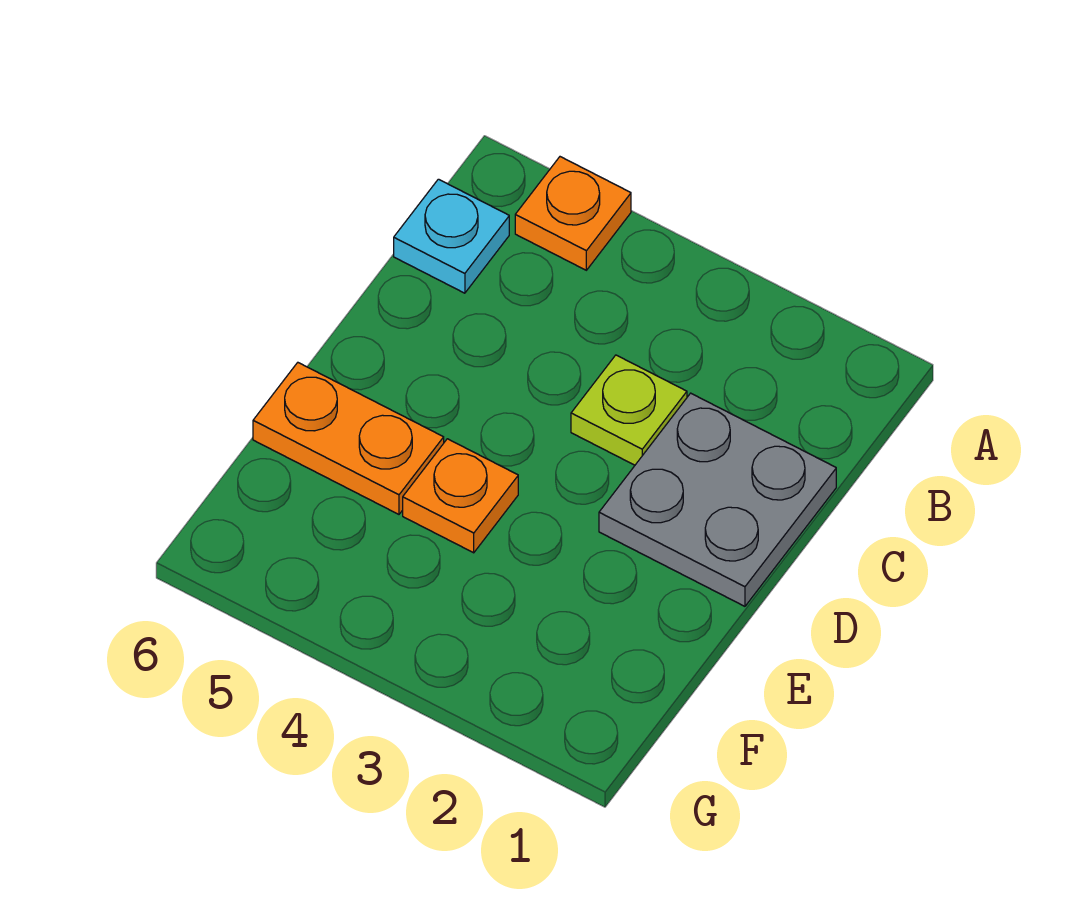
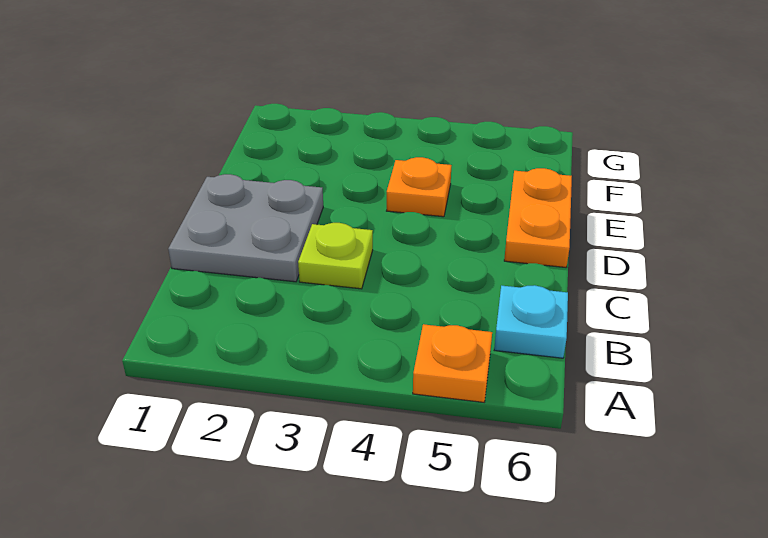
orange 1x2 plate [253,363,444,514] -> orange 1x2 plate turned to [504,168,572,267]

